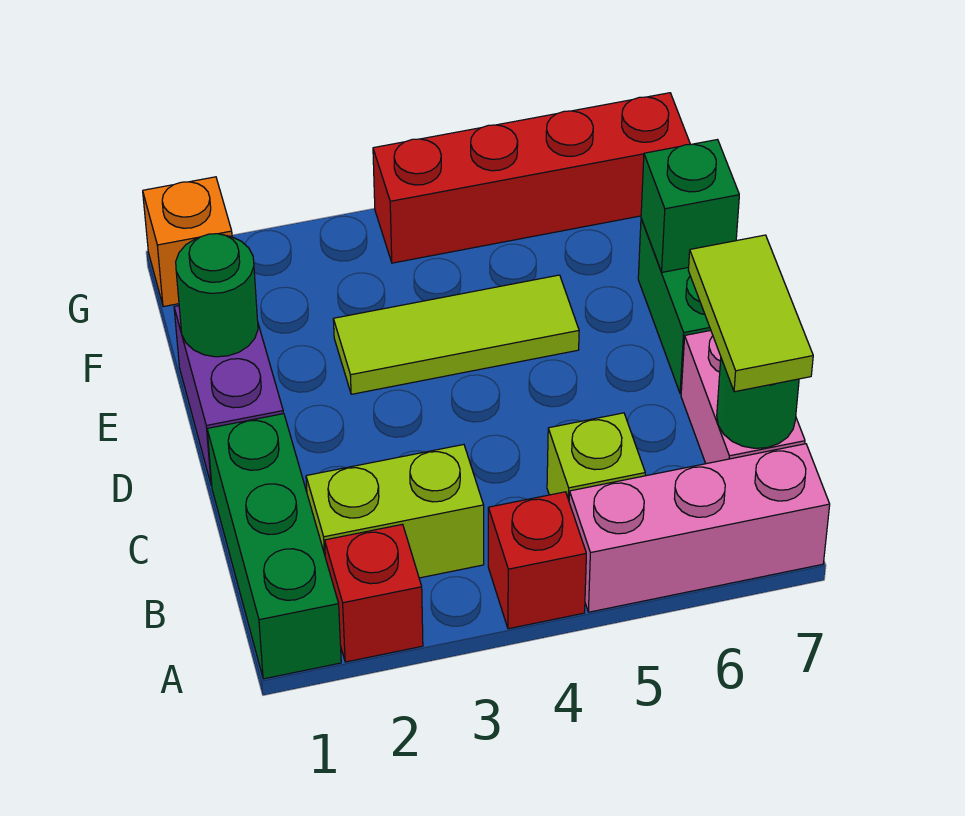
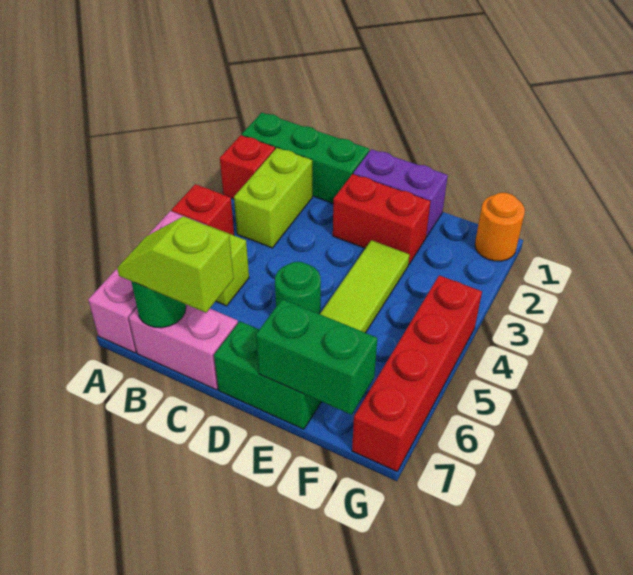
lime 1x2 tile [688,235,813,392] -> lime 1x2 slope [117,216,234,313]
none -> red 1x2 brick [333,174,431,265]
green 1x1 round brick [176,234,258,357] -> green 1x1 round brick moved to [275,262,321,314]
green 1x1 brick [641,140,739,272] -> green 1x2 brick [256,299,377,415]
orange 1x1 brick [143,177,232,307] -> orange 1x1 round brick [475,193,525,261]

